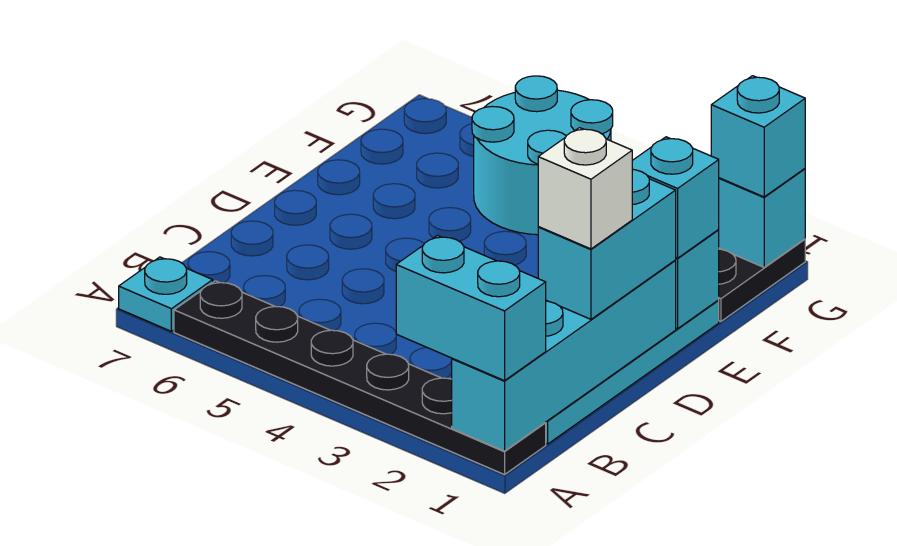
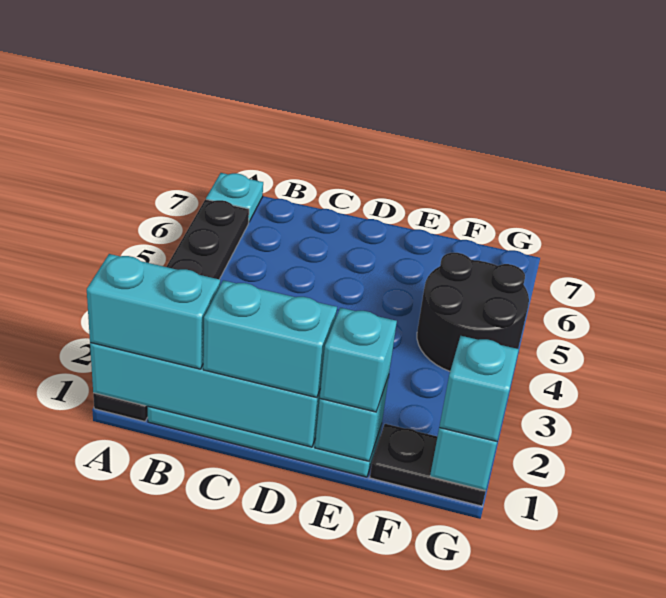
cyan 1x2 brick [396,235,546,381] -> cyan 1x2 brick turned to [87,254,220,369]
white 1x1 brick [538,128,633,249] -> none
cyan 2x2 round brick [472,76,613,235] -> black 2x2 round brick [417,253,529,371]

